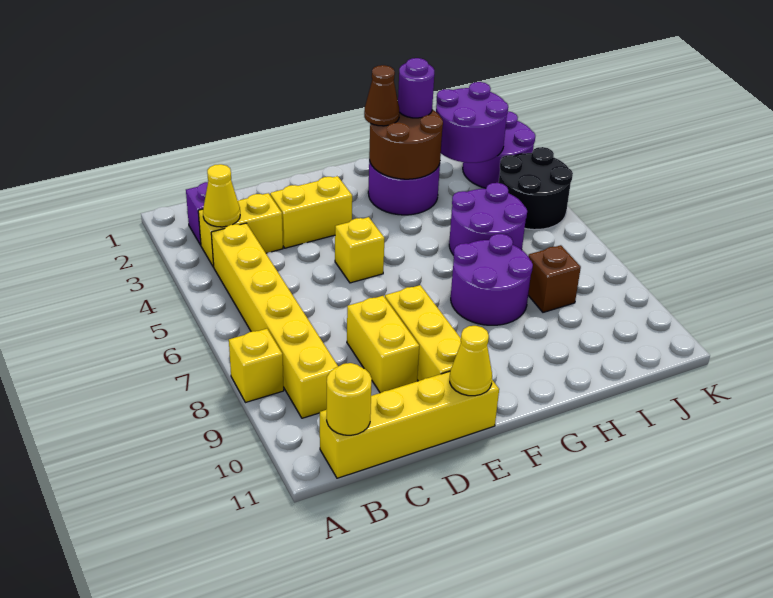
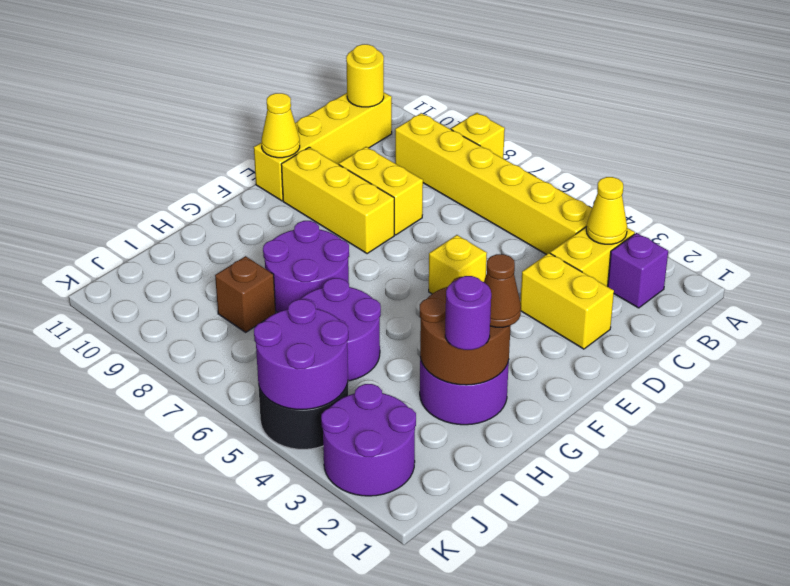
yellow 1x2 brick [270,176,352,248] -> yellow 1x2 brick turned to [520,253,614,349]
purple 2x2 round brick [436,82,508,163] -> purple 2x2 round brick moved to [254,299,348,410]

